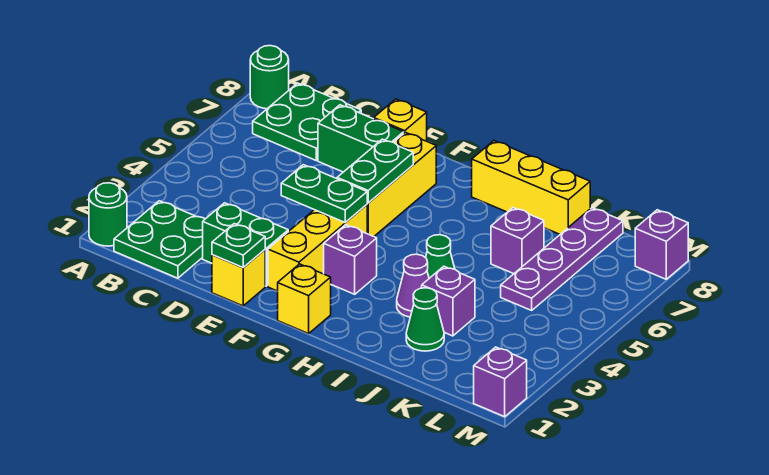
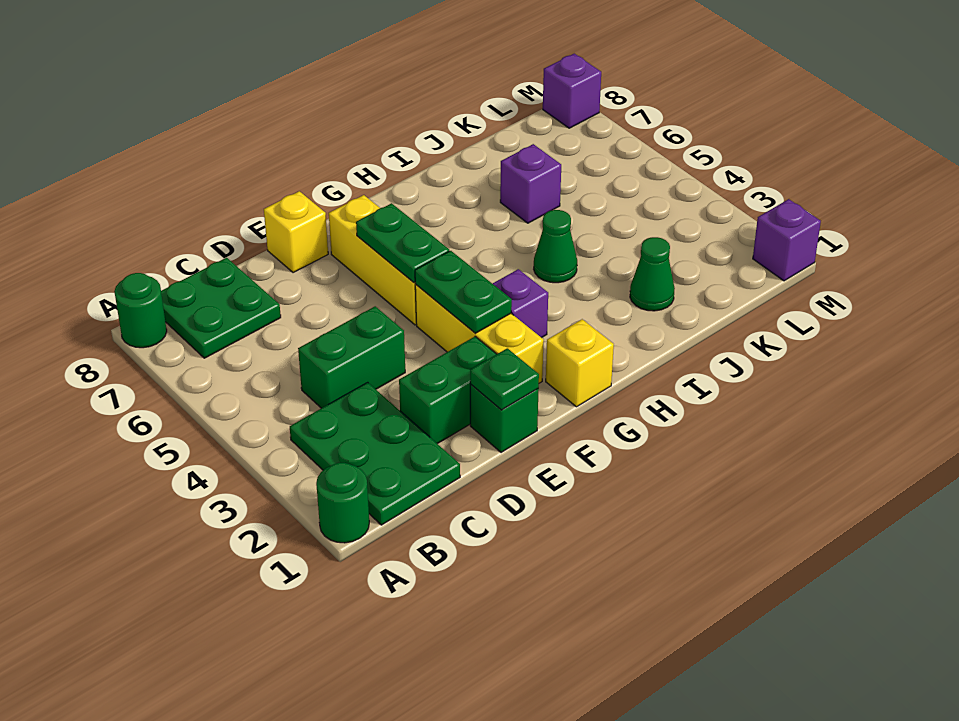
green 2x2 plate [114,201,205,278] -> green 2x3 plate [290,382,460,525]
green 1x2 brick [318,105,404,172] -> green 1x2 brick moved to [298,306,405,408]
yellow 1x1 brick [212,250,265,306] -> green 1x1 brick [470,384,539,453]
green 1x2 plate [281,165,367,222] -> green 1x2 plate turned to [415,251,512,333]
yellow 1x3 brick [472,141,590,234] -> none
purple 1x1 cone [397,254,429,317] -> none
purple 1x1 brick [422,266,475,336] -> none
purple 1x4 plate [501,208,623,310] -> none

